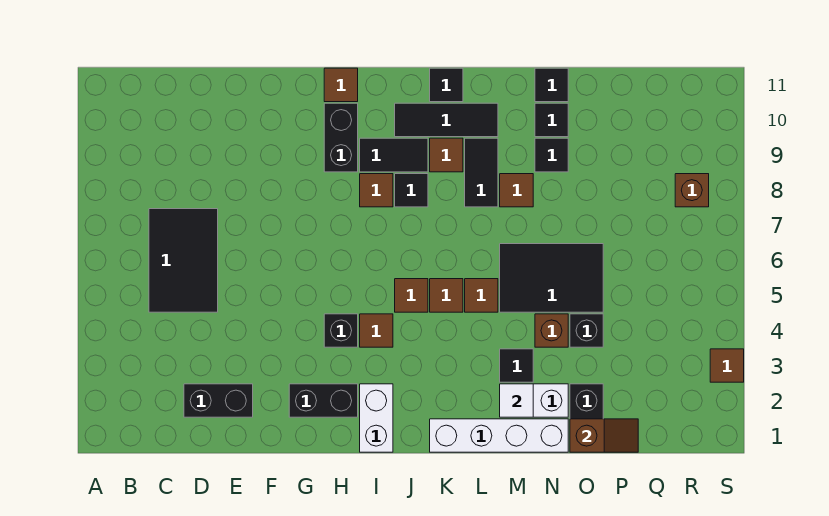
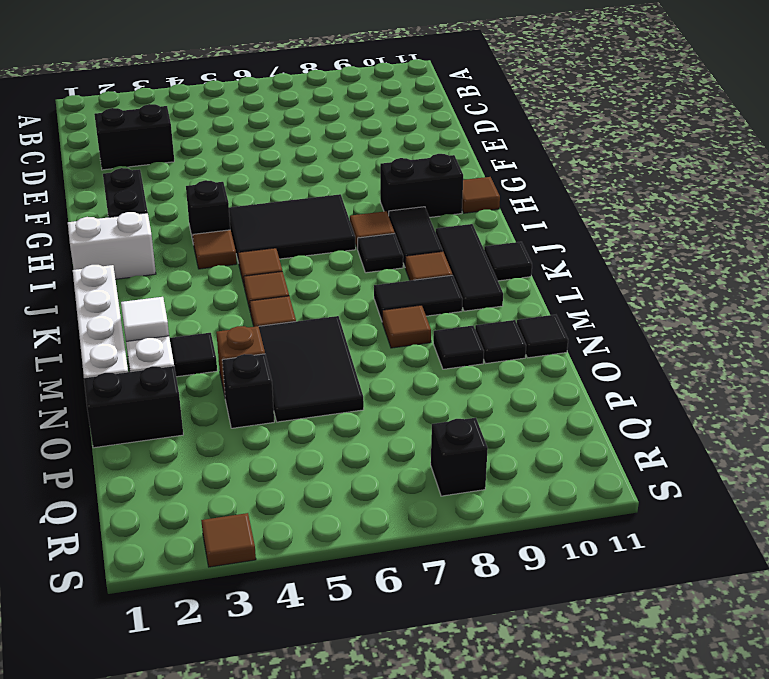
black 2x3 tile [149,209,218,312] -> black 2x3 tile moved to [229,194,356,263]
black 1x2 brick [184,384,253,417] -> black 1x2 brick turned to [94,104,174,170]
brown 1x2 slope [570,419,638,452] -> none
brown 1x1 brick [675,174,709,207] -> black 1x1 brick [431,418,488,496]

